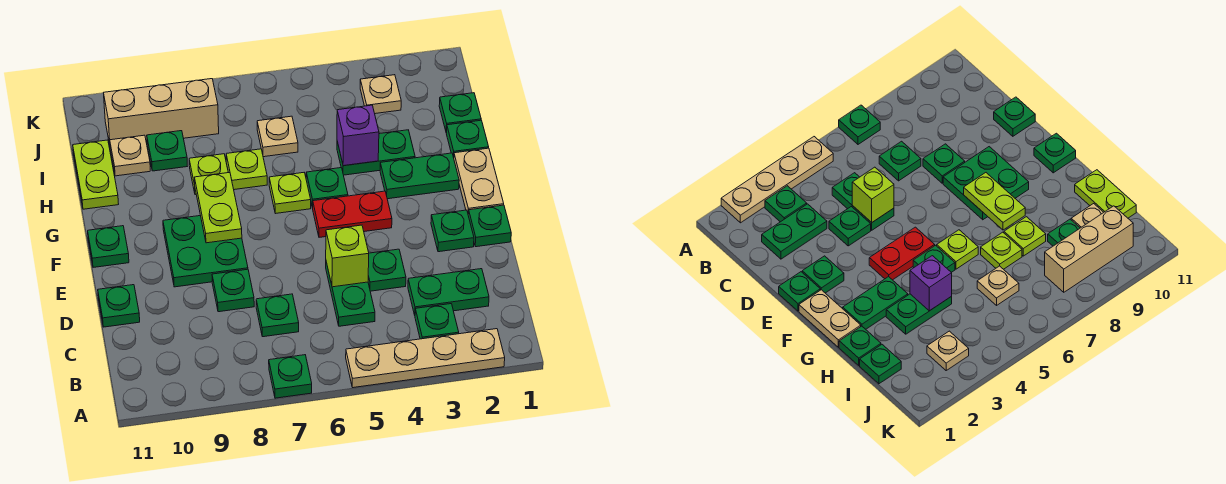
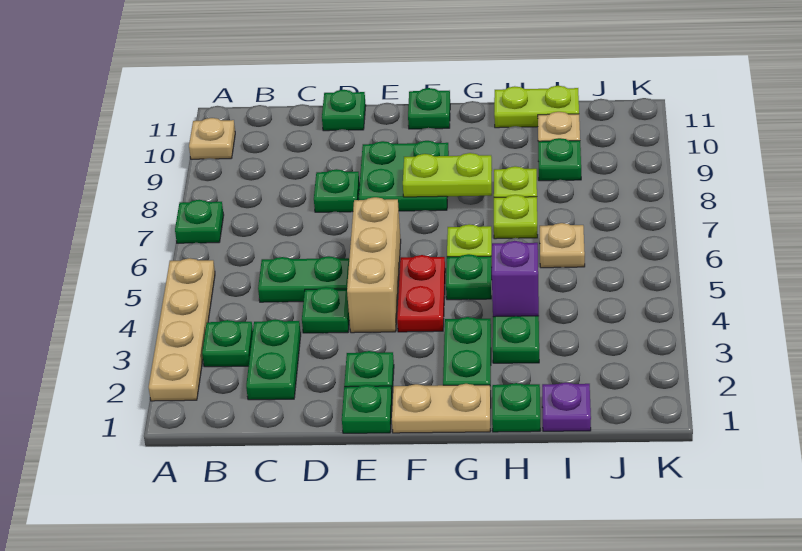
green 1x1 plate [256,294,299,337] -> none
lime 1x1 brick [326,225,369,287] -> none
green 1x1 plate [439,93,481,133] -> purple 1x1 plate [542,383,591,431]
tan 1x1 plate [360,75,401,114] -> tan 1x1 plate moved to [189,118,235,159]
tan 1x3 brick [104,79,219,145] -> tan 1x3 brick moved to [347,197,401,333]

